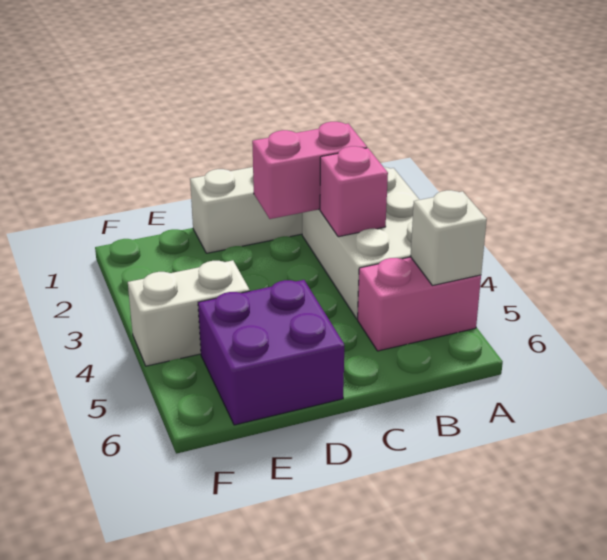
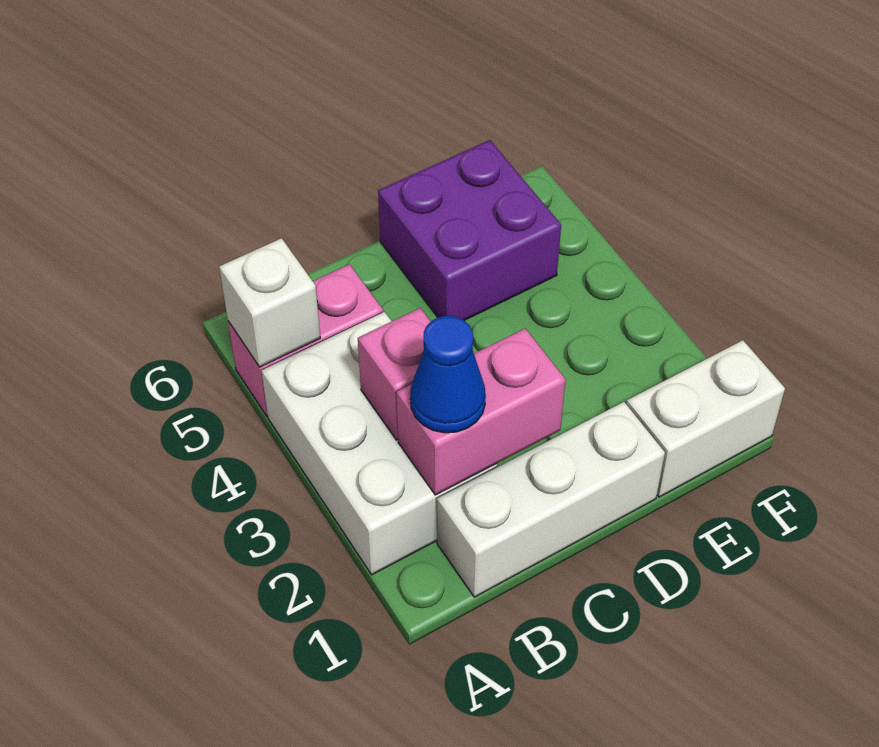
none -> blue 1x1 cone [410,316,486,433]
white 1x2 brick [128,260,250,366] -> white 1x2 brick moved to [626,340,785,497]

